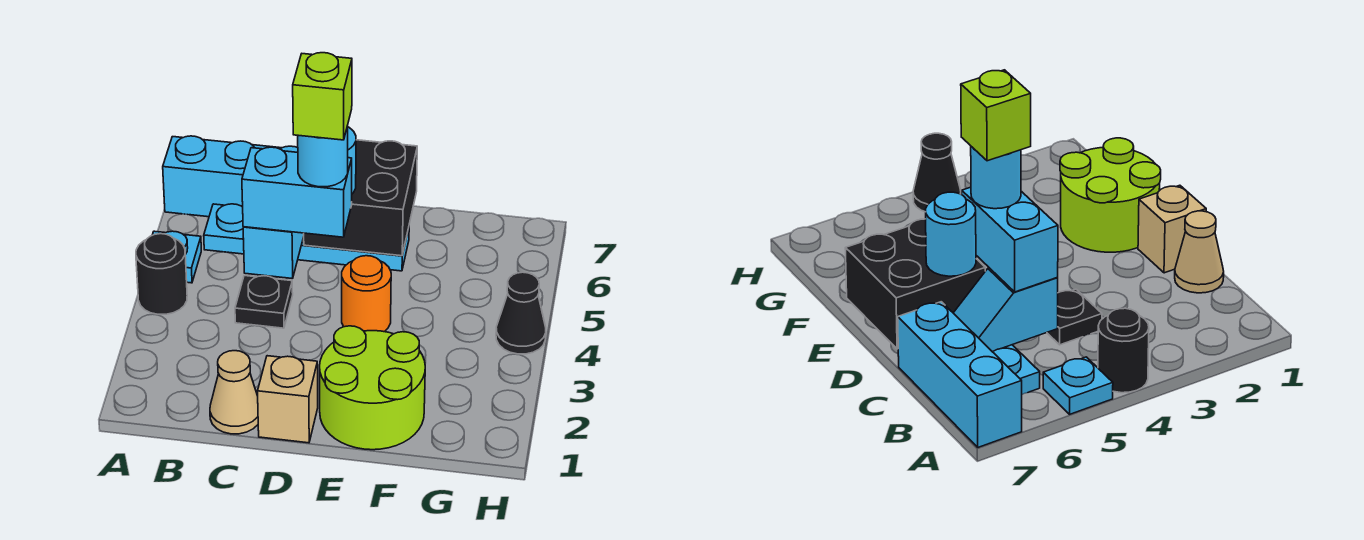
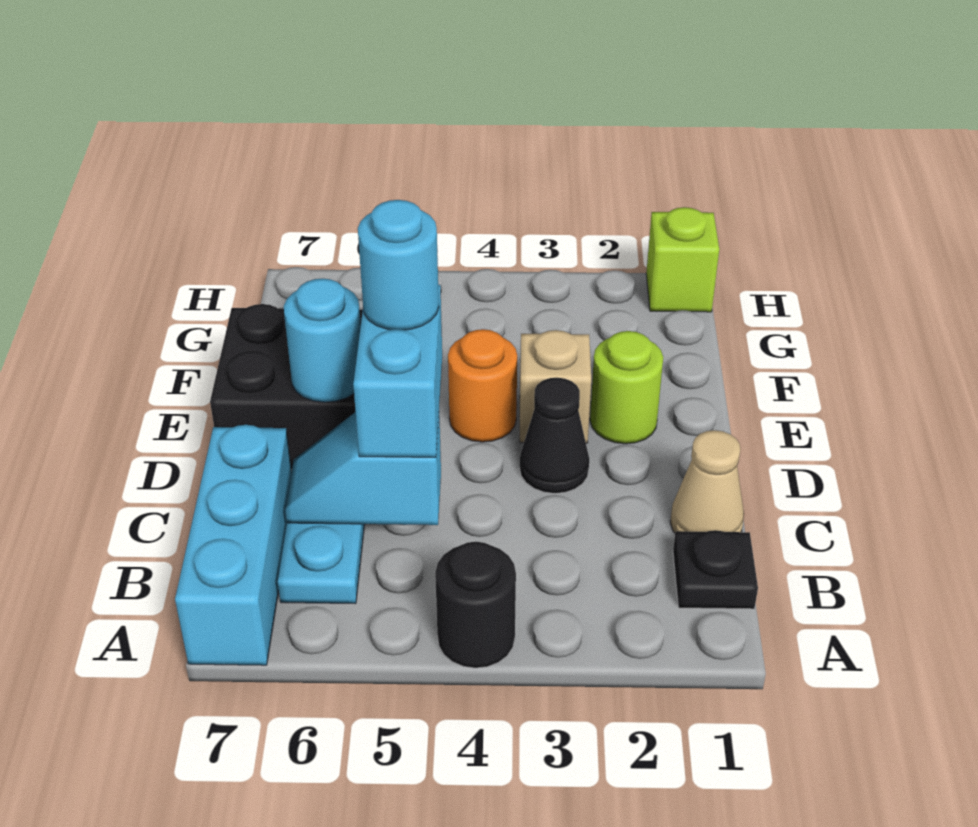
cyan 1x1 plate [153,231,201,283] -> none
black 1x1 plate [235,276,293,328] -> black 1x1 plate moved to [673,530,758,609]
tan 1x1 brick [258,356,318,443] -> tan 1x1 brick moved to [520,330,591,443]
lime 1x1 brick [293,53,352,140] -> lime 1x1 brick moved to [646,207,719,312]
lime 2x2 round brick [320,326,425,450] -> lime 1x1 round brick [590,331,663,444]
black 1x1 cone [496,272,546,354] -> black 1x1 cone moved to [520,377,589,493]

